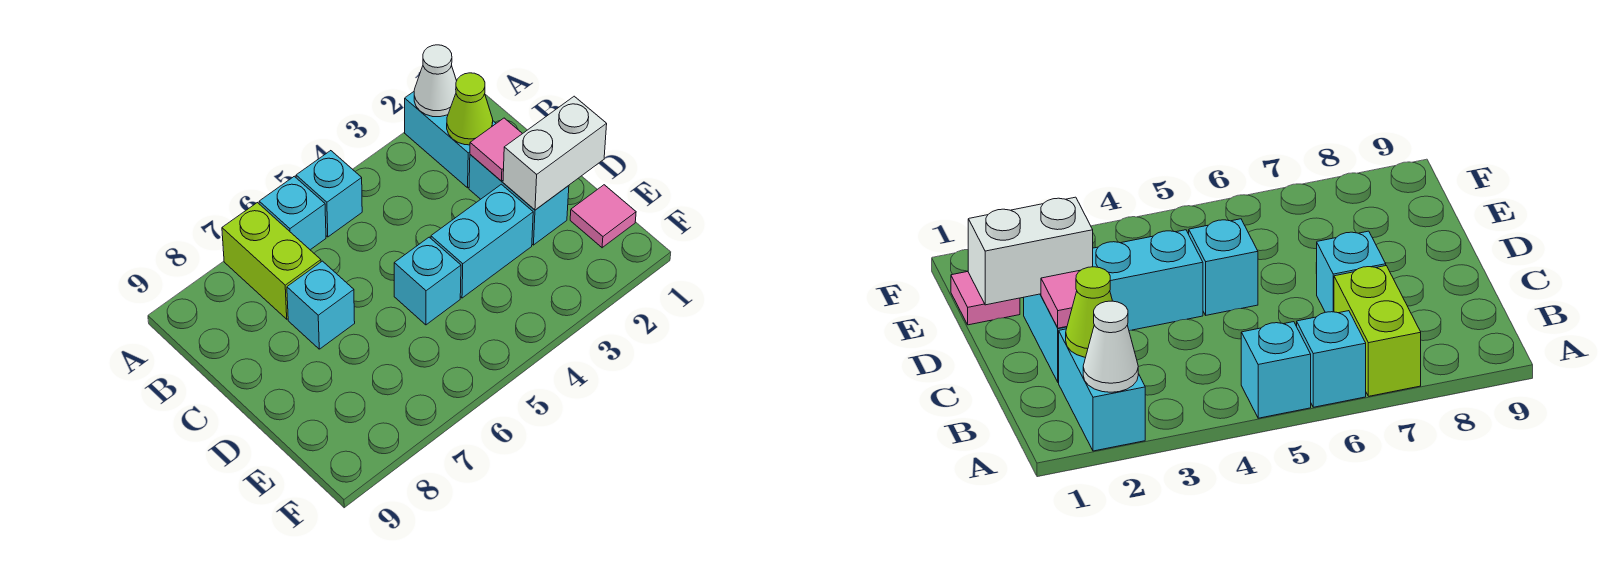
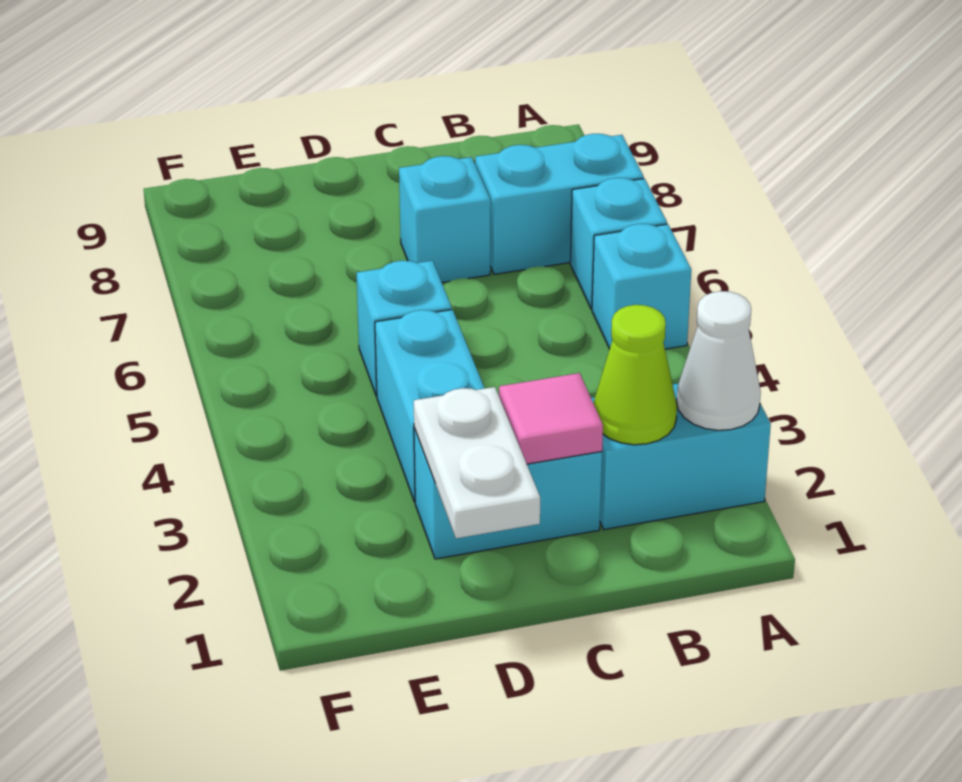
lime 1x2 brick [222,203,321,319] -> cyan 1x2 brick [475,134,644,274]
white 1x2 brick [503,96,607,210] -> white 1x2 plate [414,387,540,538]
pink 1x1 tile [570,185,636,248] -> none

